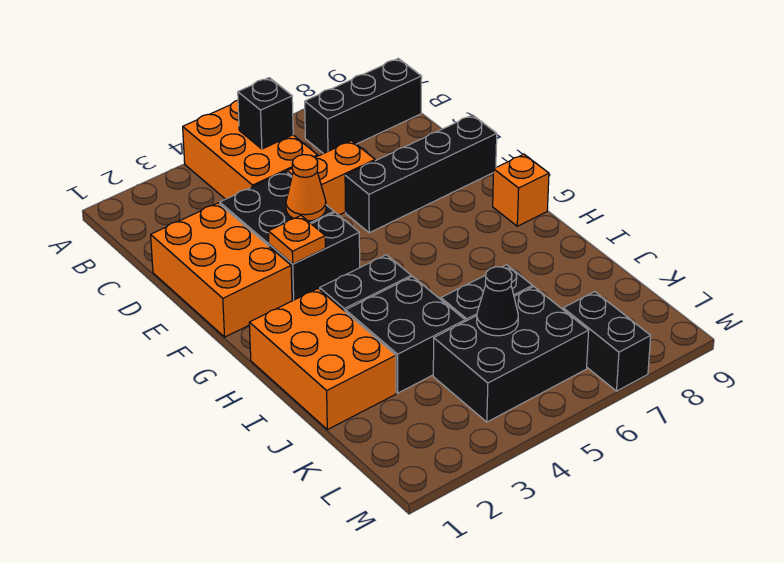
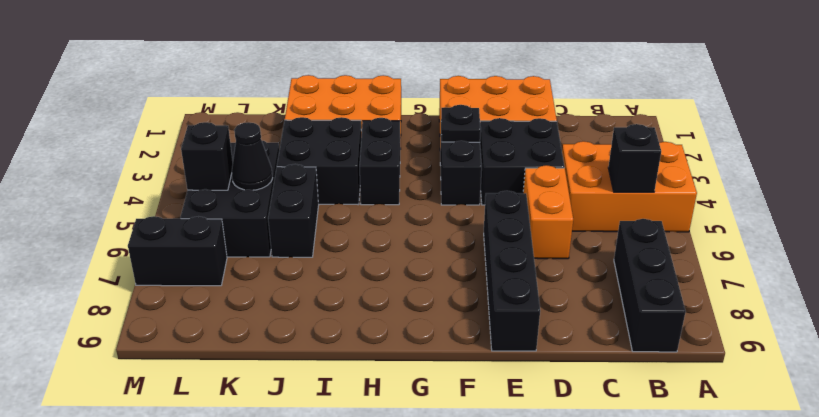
orange 1x1 cone [286,155,326,221] -> none
orange 1x1 plate [268,216,325,264] -> black 1x1 plate [441,105,481,142]
orange 1x1 brick [493,154,549,226] -> none
none -> black 1x1 brick [181,122,233,190]

